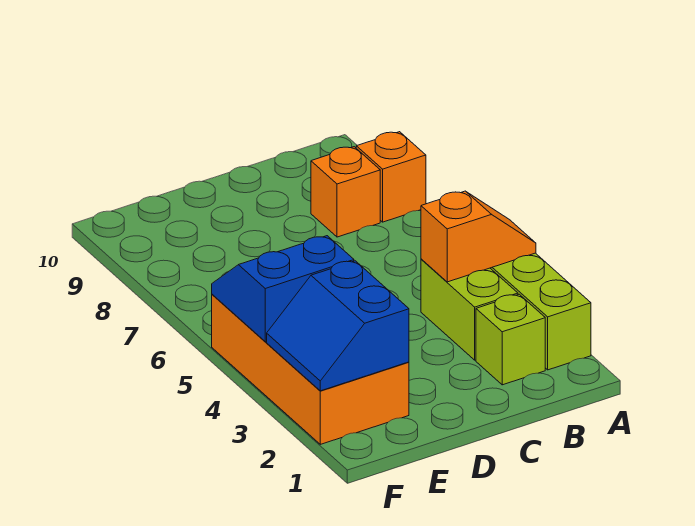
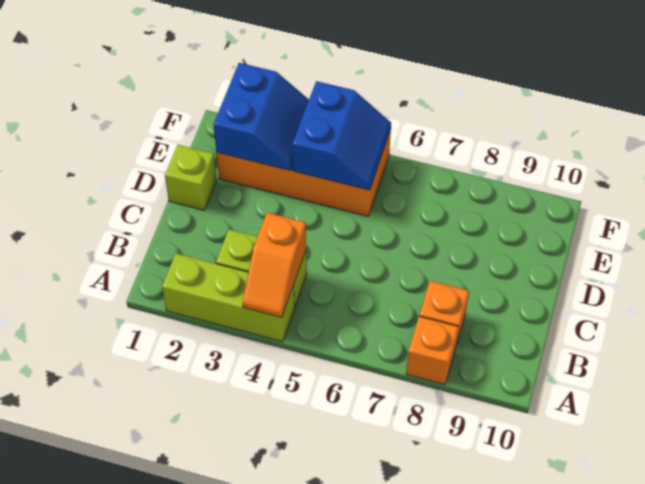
lime 1x1 brick [476,294,545,385] -> lime 1x1 brick moved to [165,145,217,210]
blue 2x2 slope [267,261,409,391] -> blue 2x2 slope turned to [214,63,309,171]

